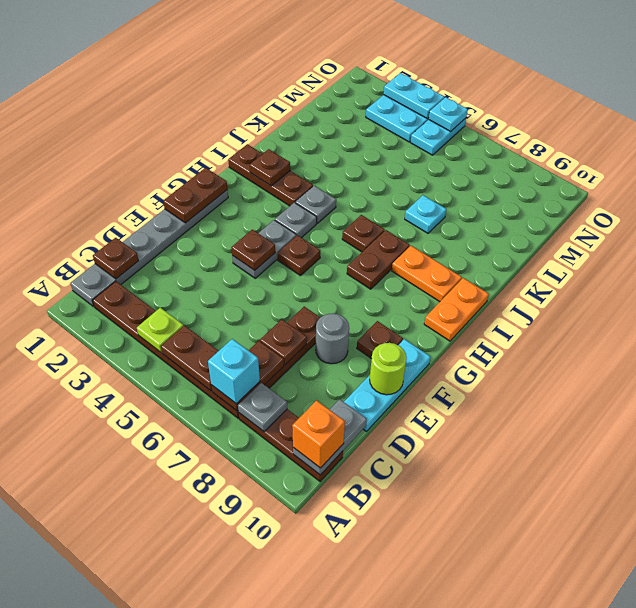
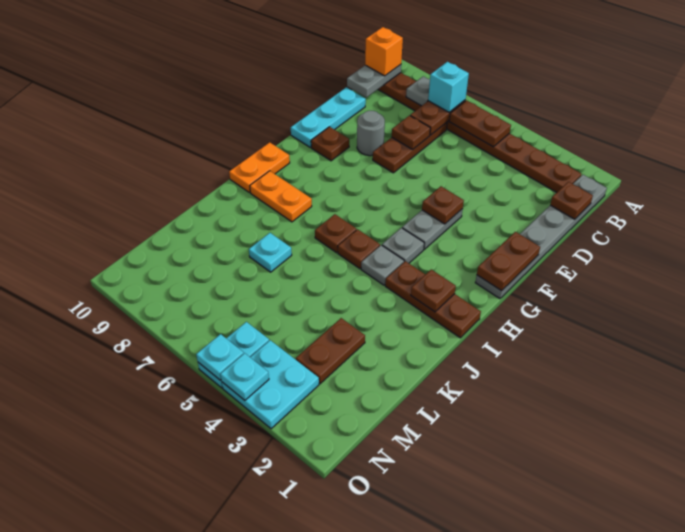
lime 1x1 plate [137,308,183,353] -> none
lime 1x1 round brick [370,343,407,395] -> none
brown 1x1 plate [278,235,320,276] -> brown 1x1 plate moved to [338,229,380,269]
brown 1x2 plate [347,230,410,289] -> brown 1x2 plate moved to [296,318,365,384]
cyan 1x2 plate [384,73,444,119] -> cyan 1x1 plate [220,353,269,400]

